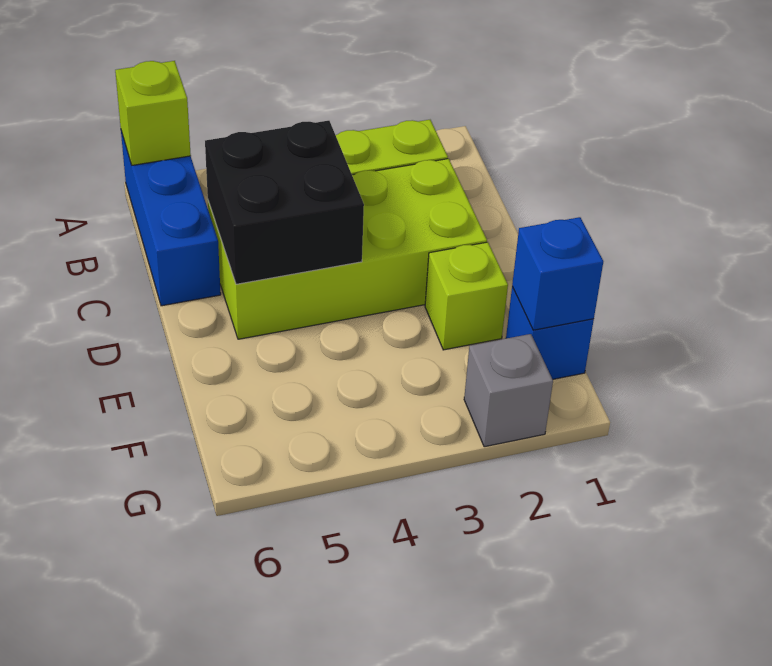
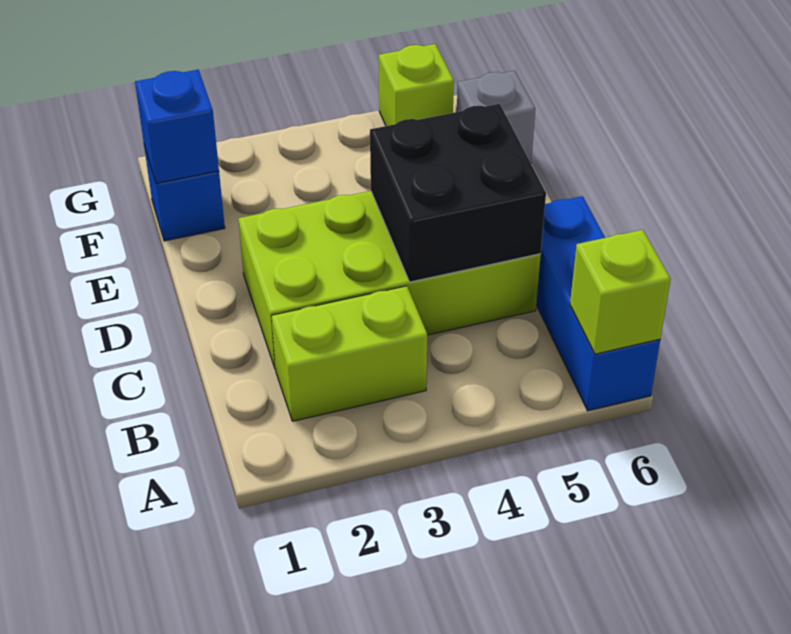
lime 1x1 brick [425,242,508,350] -> lime 1x1 brick moved to [379,44,454,126]
grey 1x1 brick [464,334,553,447] -> grey 1x1 brick moved to [457,71,535,163]

